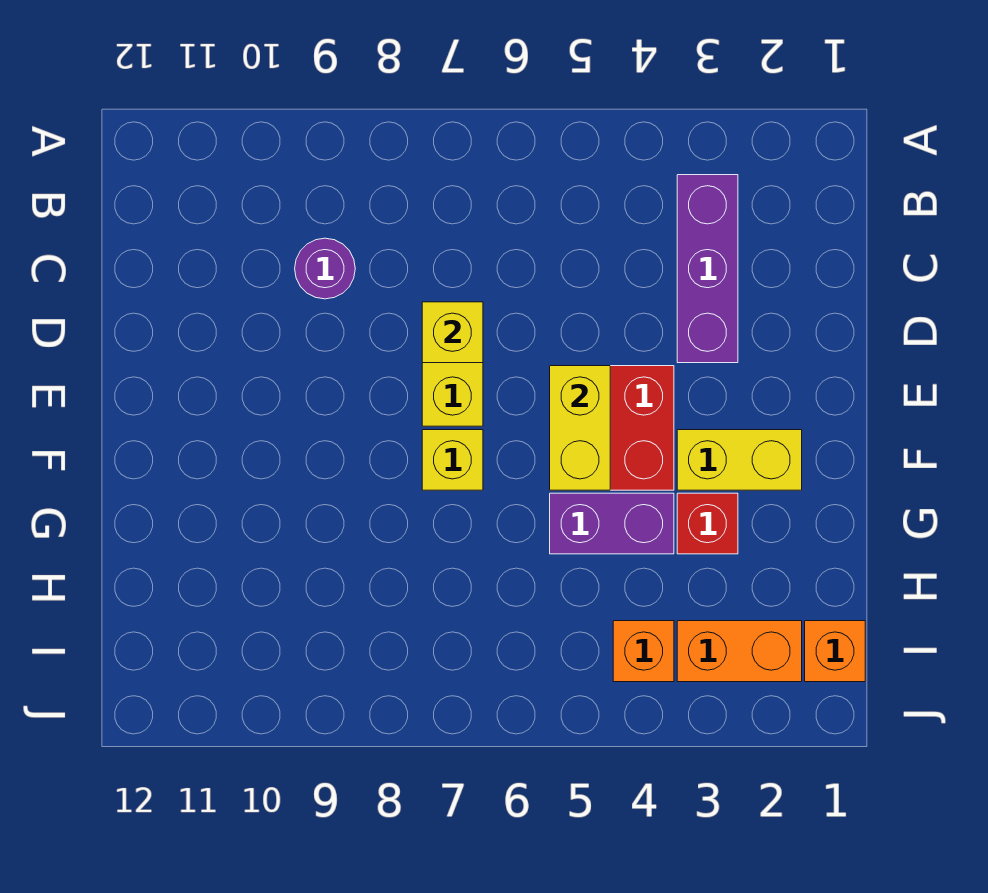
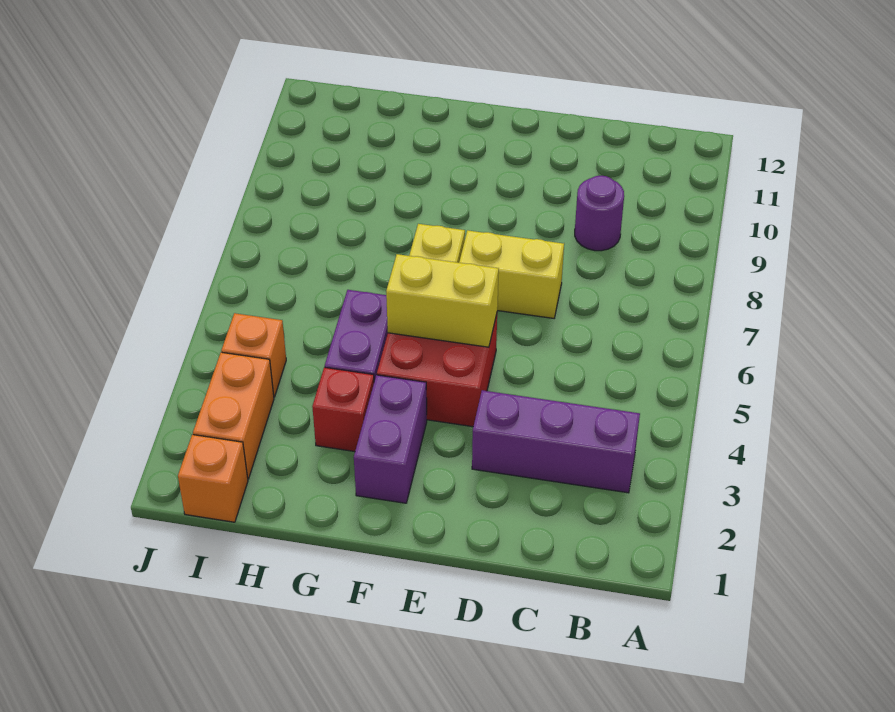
yellow 1x1 brick [422,302,483,363] -> none
yellow 1x2 brick [677,430,802,490] -> purple 1x2 brick [354,375,427,503]

